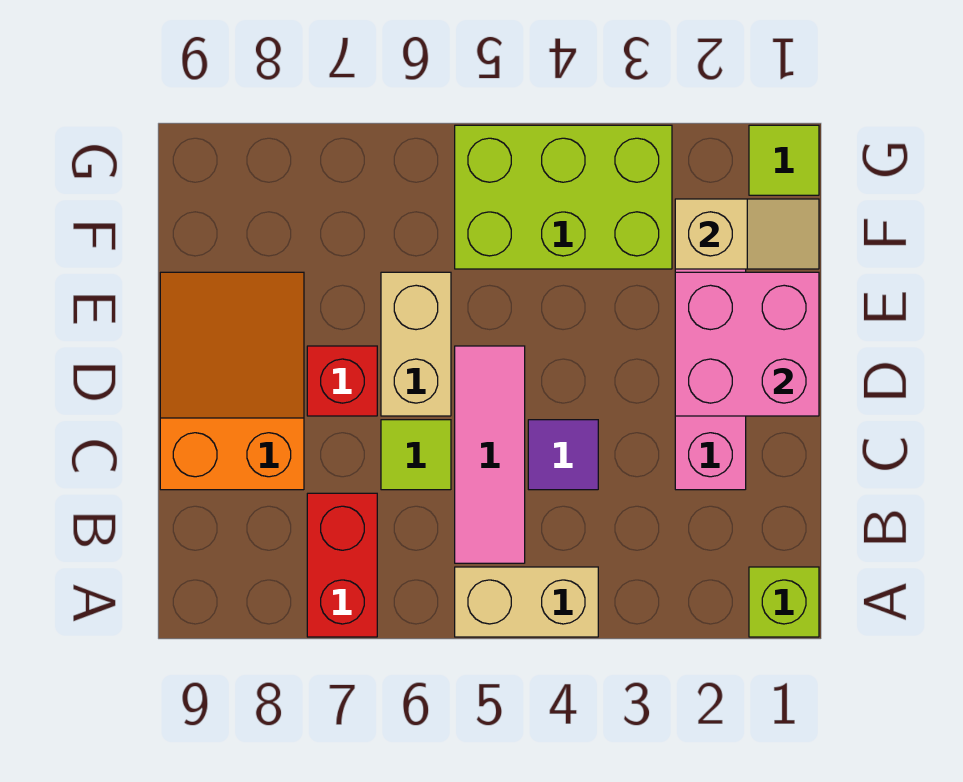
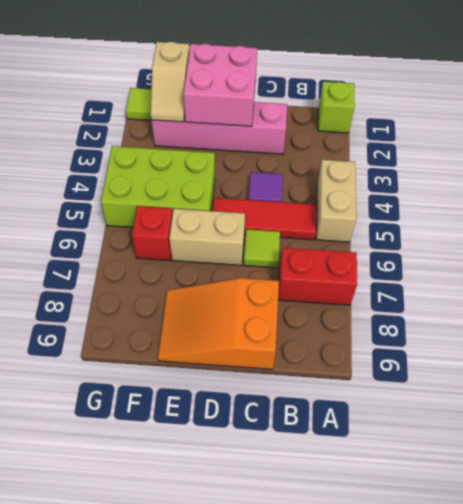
pink 1x3 tile [455,346,525,563] -> red 1x3 tile [212,198,316,240]
red 1x1 brick [307,346,377,416] -> red 1x1 brick moved to [132,206,172,260]
tan 1x2 slope [675,199,819,269] -> tan 1x2 slope turned to [151,42,189,122]
lime 2x3 brick [455,125,672,269] -> lime 2x3 brick turned to [101,146,215,228]

